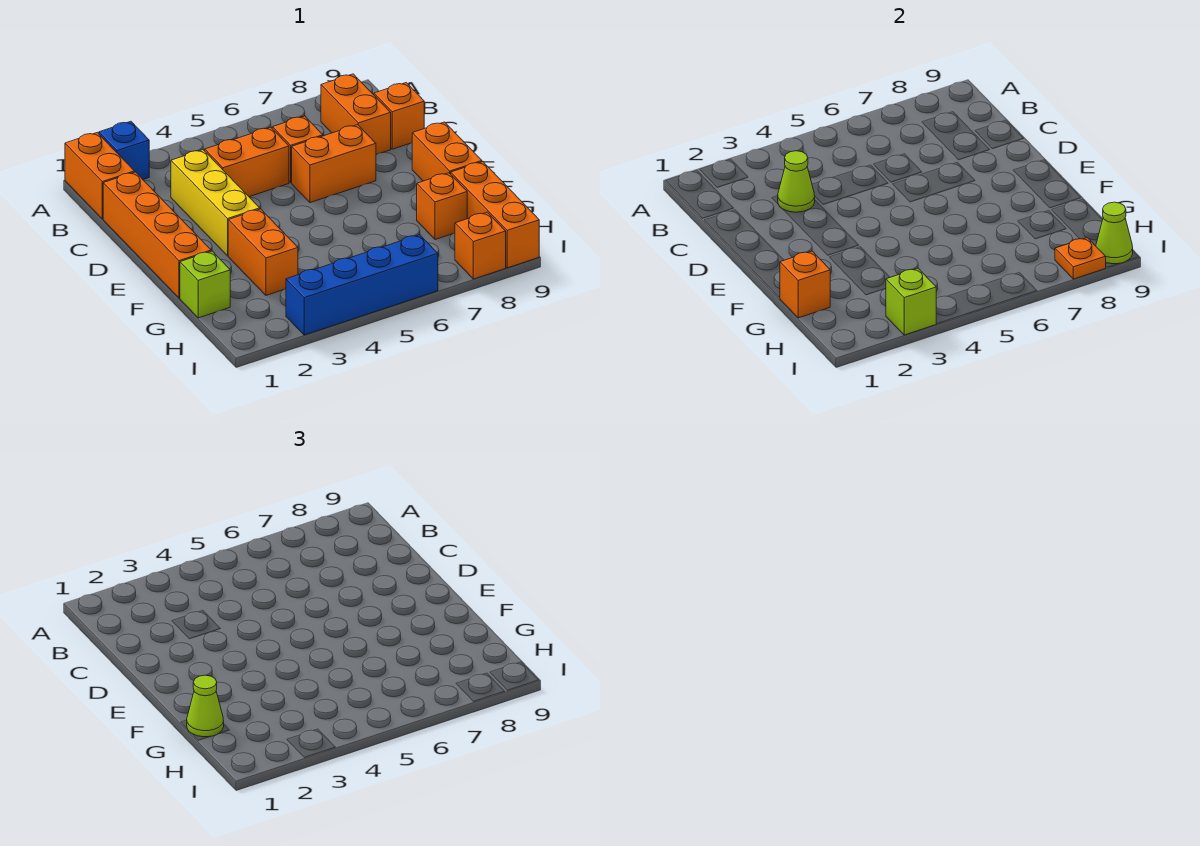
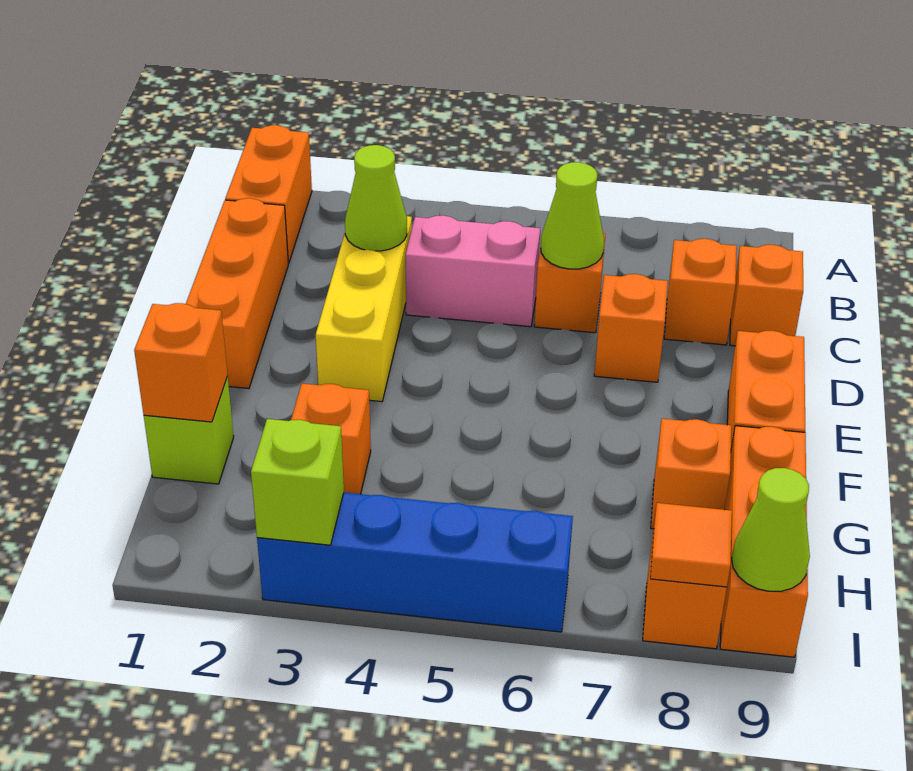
blue 1x1 brick [99,121,149,179] -> none
orange 1x2 brick [321,74,391,155] -> orange 1x1 brick [664,239,737,345]
orange 1x4 brick [103,172,211,298] -> orange 1x3 brick [186,198,288,389]
orange 1x2 brick [205,127,289,197] -> pink 1x2 brick [406,215,540,327]
orange 1x2 brick [292,125,376,203] -> orange 1x1 brick [594,274,668,382]
orange 1x2 brick [228,209,298,295] -> orange 1x1 brick [291,383,371,494]
lime 1x1 cone [187,675,224,737] -> lime 1x1 cone moved to [541,162,604,269]
orange 1x1 plate [1055,238,1106,279] -> orange 1x1 tile [650,503,732,587]

